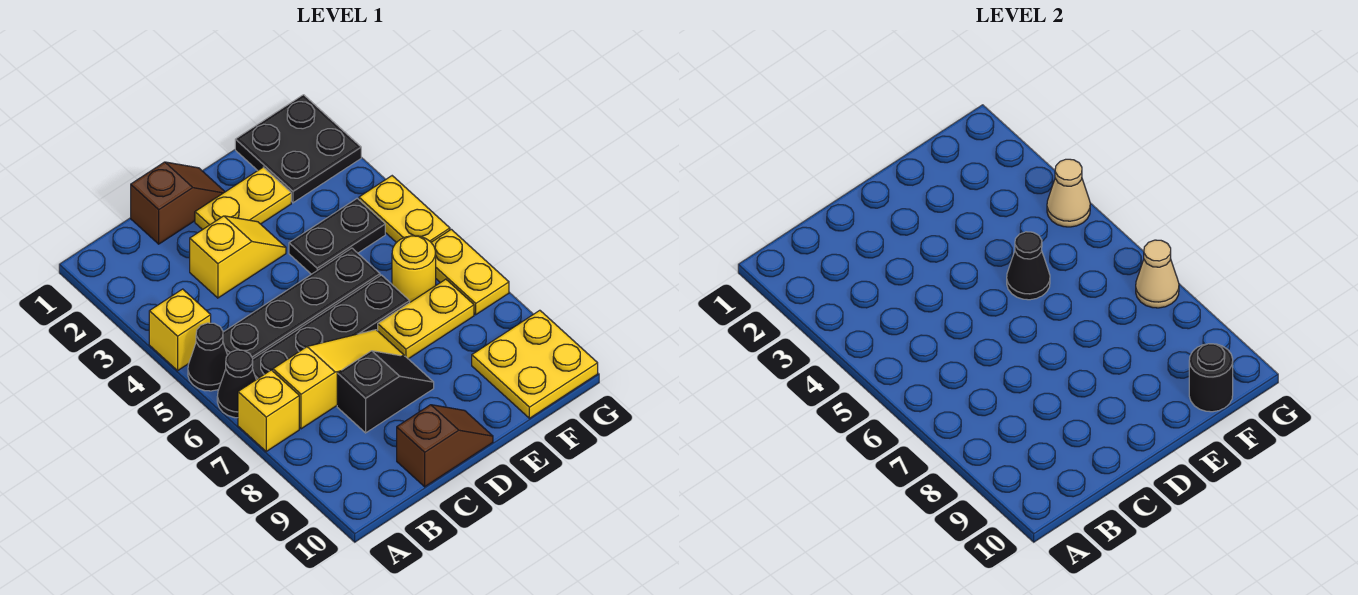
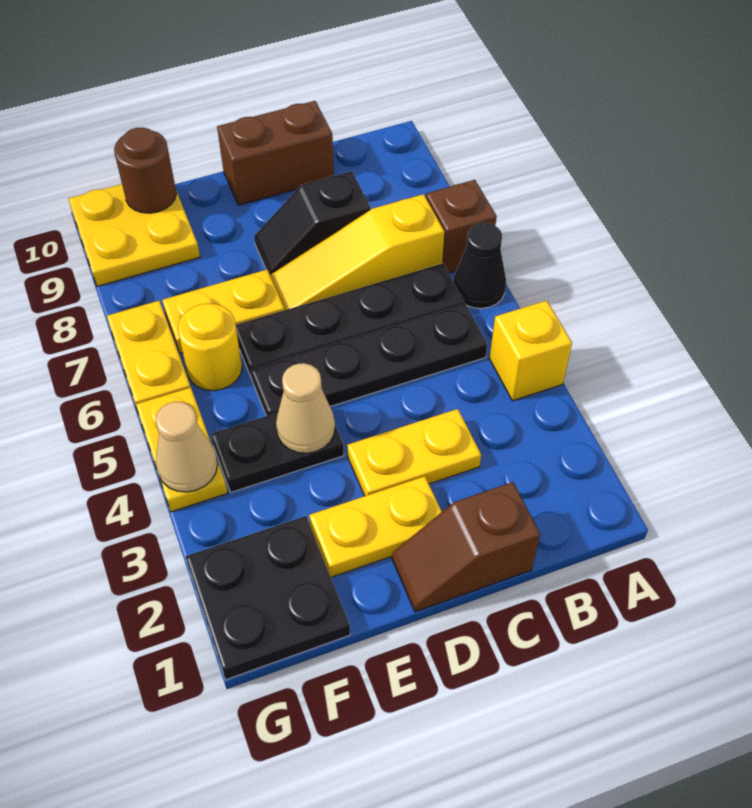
black 1x1 cone [188,323,228,391] -> none
yellow 1x1 brick [238,370,299,451] -> brown 1x1 brick [426,180,497,273]
yellow 1x2 slope [190,216,286,298] -> yellow 1x2 plate [347,409,481,496]
brown 1x2 slope [397,405,493,487] -> brown 1x2 brick [217,101,334,205]
black 1x1 cone [1007,232,1050,300] -> none
black 1x1 round brick [1189,344,1233,412] -> brown 1x1 round brick [114,128,176,213]
tan 1x1 cone [1136,240,1179,308] -> tan 1x1 cone moved to [276,363,335,453]

